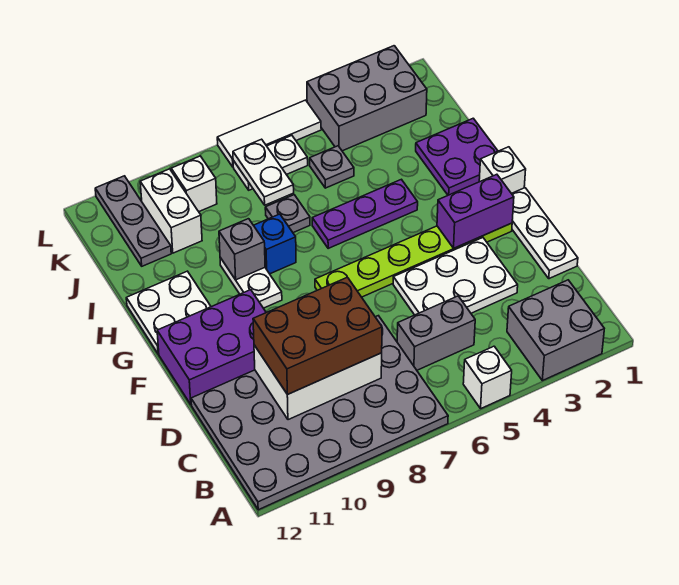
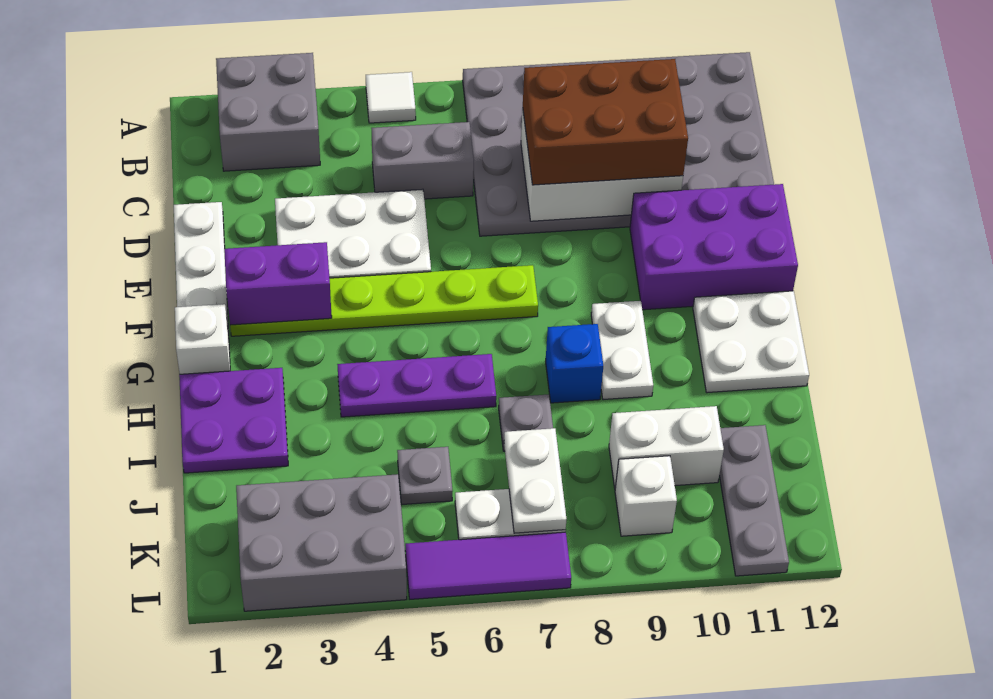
white 1x1 brick [463,346,512,408] -> white 1x1 tile [366,72,416,123]
grey 1x1 brick [219,219,265,280] -> none
white 1x2 brick [140,169,202,253] -> white 1x2 brick turned to [609,406,724,488]
white 1x3 tile [217,100,321,167] -> purple 1x3 tile [405,532,571,599]

